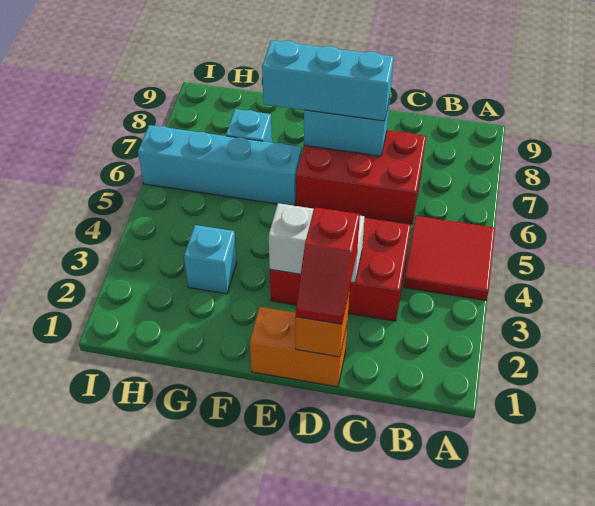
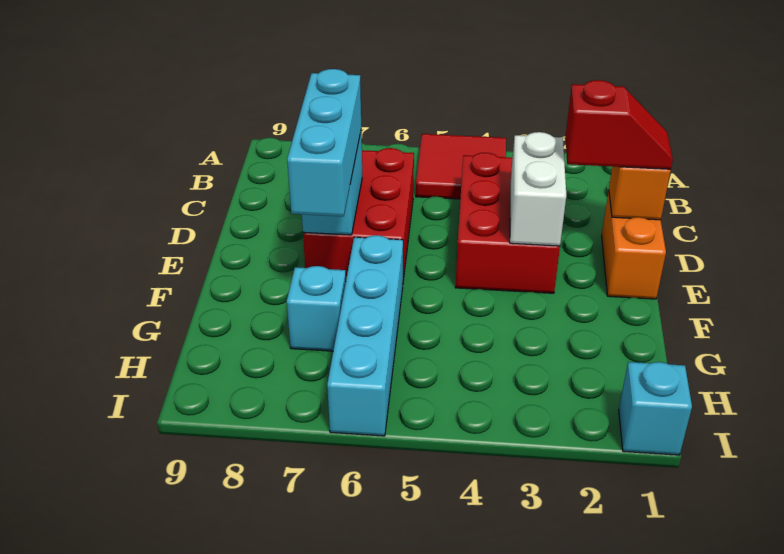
cyan 1x1 brick [184,225,237,294] -> cyan 1x1 brick moved to [619,362,692,455]

